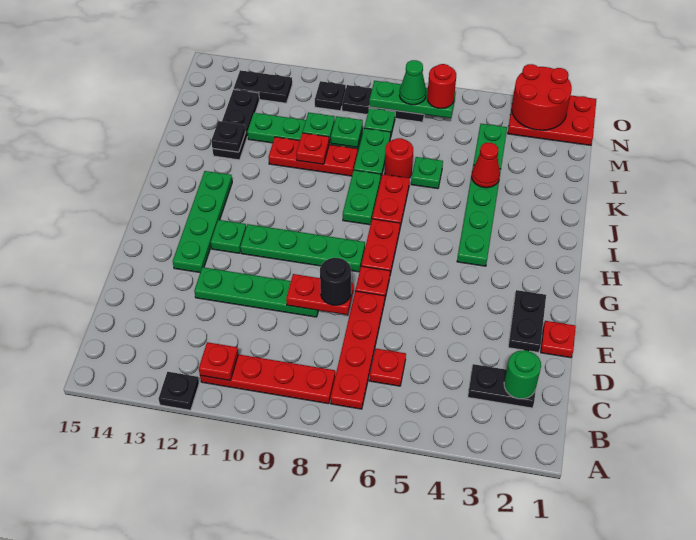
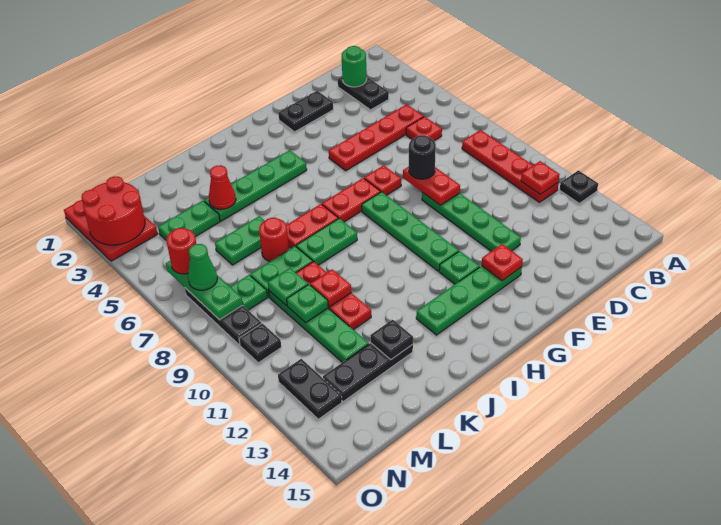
red 1x4 plate [330,291,385,409] -> red 1x4 plate moved to [329,104,424,170]
red 1x1 plate [541,321,576,358] -> red 1x1 plate moved to [482,244,523,281]
green 1x1 plate [411,157,443,189] -> green 1x2 plate [215,216,265,265]

